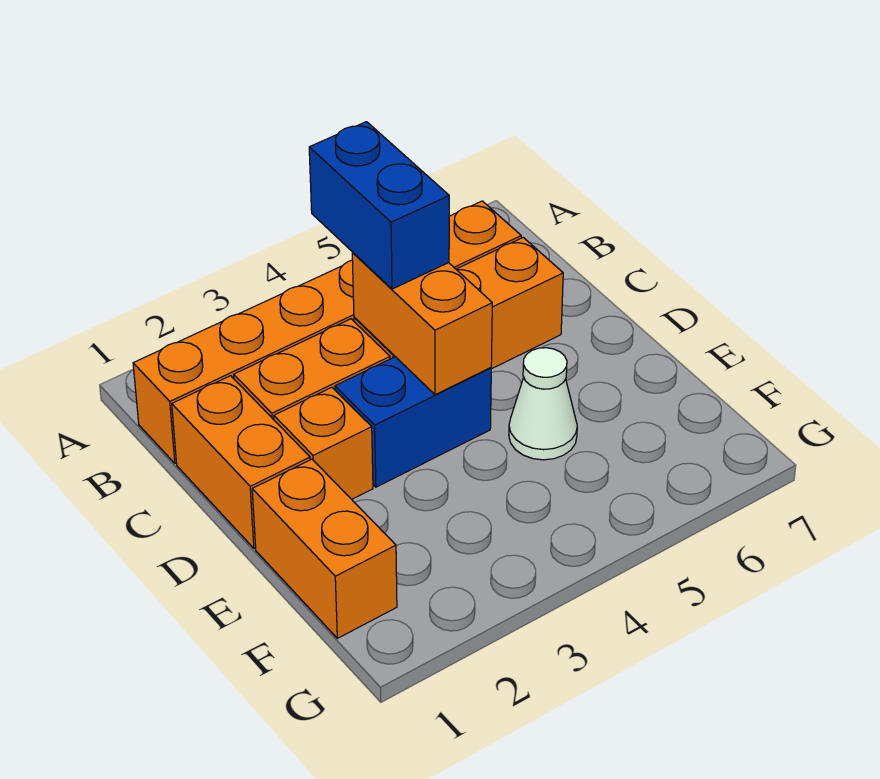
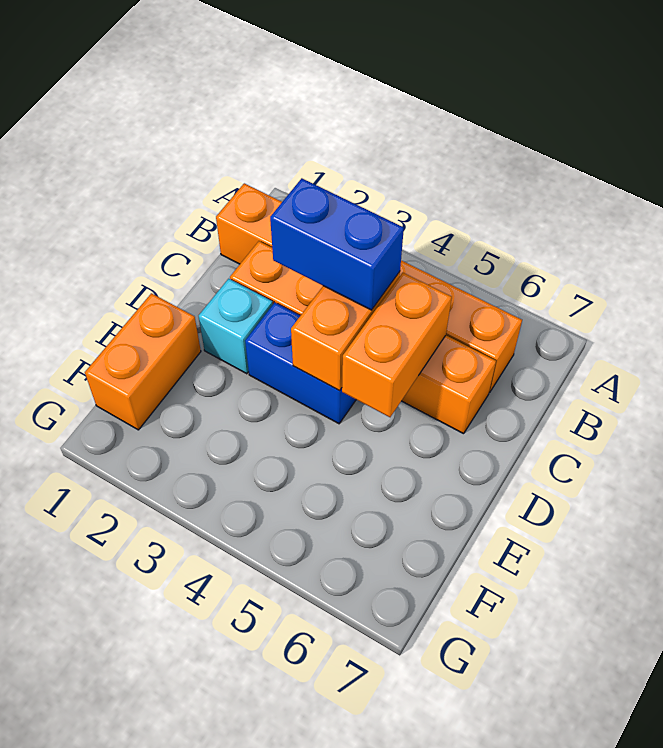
blue 1x2 brick [309,122,449,289] -> blue 1x2 brick turned to [270,178,404,310]
orange 1x2 brick [172,376,310,548] -> orange 1x2 brick moved to [342,273,452,417]
orange 1x1 brick [274,388,373,499] -> cyan 1x1 brick [199,279,273,374]
white 1x1 cone [509,348,577,460] -> none

